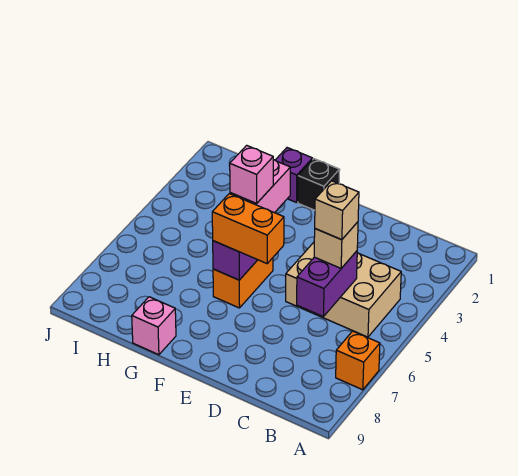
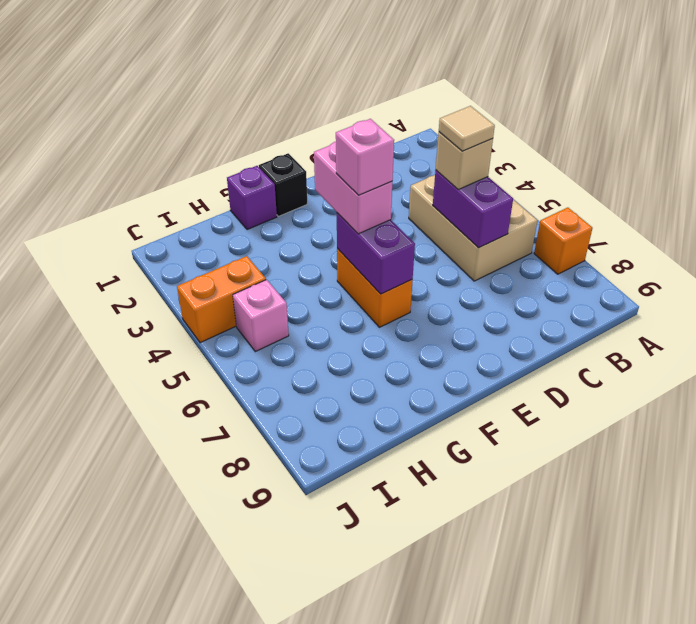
tan 2x3 brick [286,242,401,337] -> tan 2x3 brick turned to [409,175,538,281]
tan 1x1 brick [315,181,359,240] -> tan 1x1 tile [439,106,495,151]
orange 1x2 brick [212,194,284,264] -> orange 1x2 brick moved to [177,256,266,343]
pink 1x1 brick [132,297,176,355] -> pink 1x1 brick moved to [233,280,289,352]

